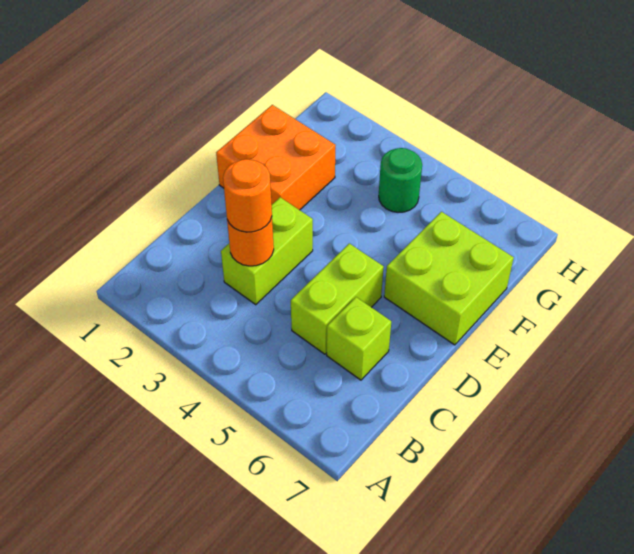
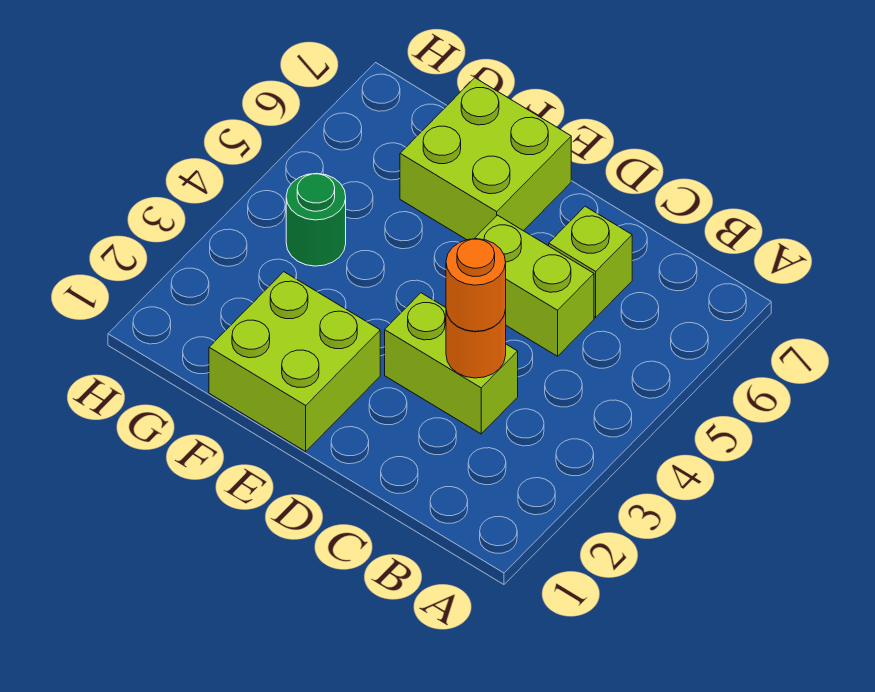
orange 2x2 brick [216,105,336,210] -> lime 2x2 brick [209,272,380,451]

